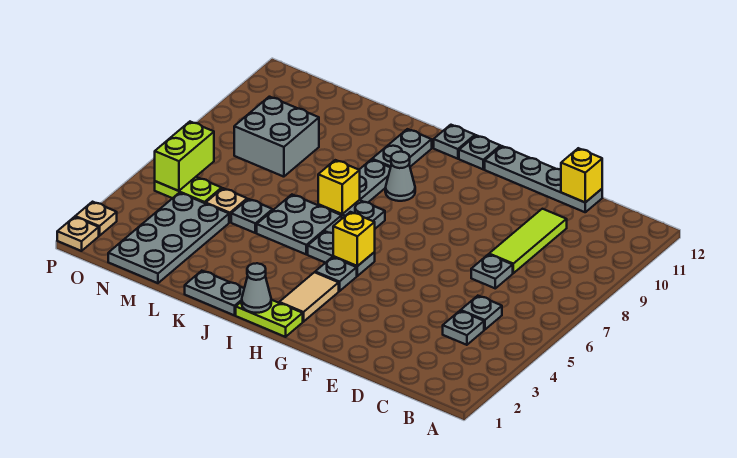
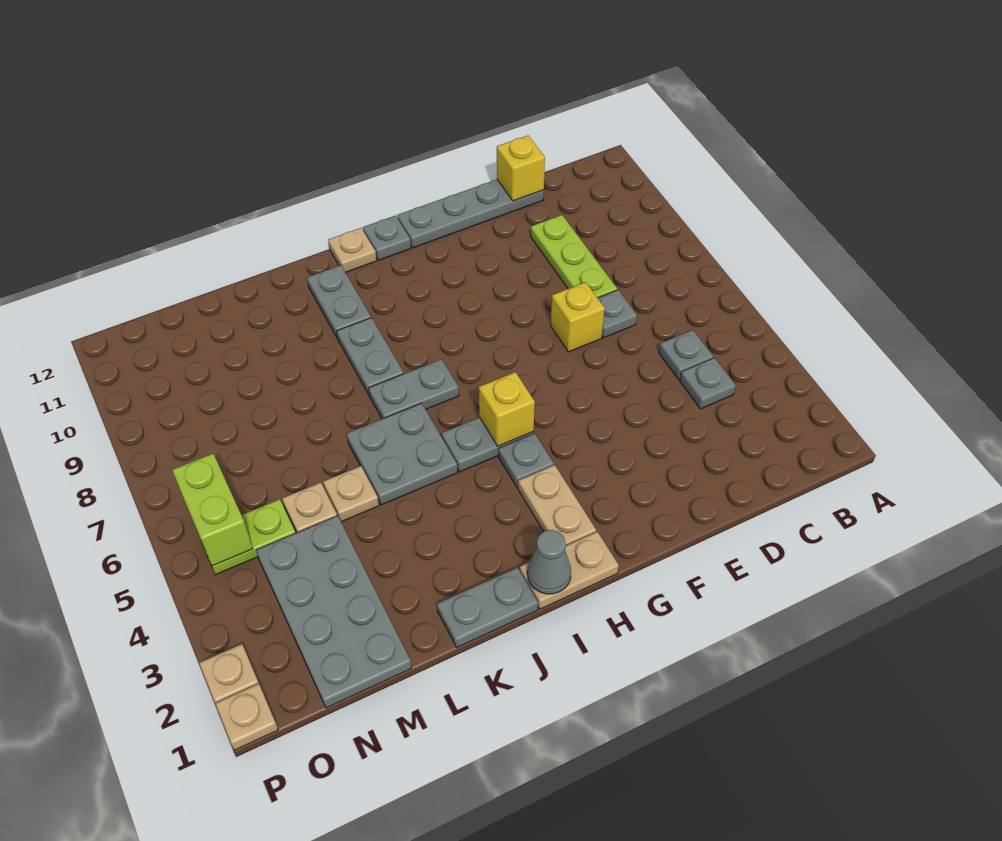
lime 1x3 tile [489,209,567,273] -> lime 1x3 plate [530,215,617,298]
lime 1x2 plate [236,300,303,337] -> tan 1x2 plate [520,532,619,609]
tan 1x2 tile [279,272,339,322] -> tan 1x2 plate [518,465,596,546]
grey 1x1 cone [385,152,415,201] -> none
grey 1x1 plate [434,125,475,159] -> tan 1x1 plate [328,228,377,273]
yellow 1x1 brick [318,160,360,214] -> yellow 1x1 brick moved to [550,282,605,352]
grey 1x1 plate [231,199,273,233] -> tan 1x1 plate [323,466,379,522]
grey 2x2 brick [234,97,319,177] -> none

